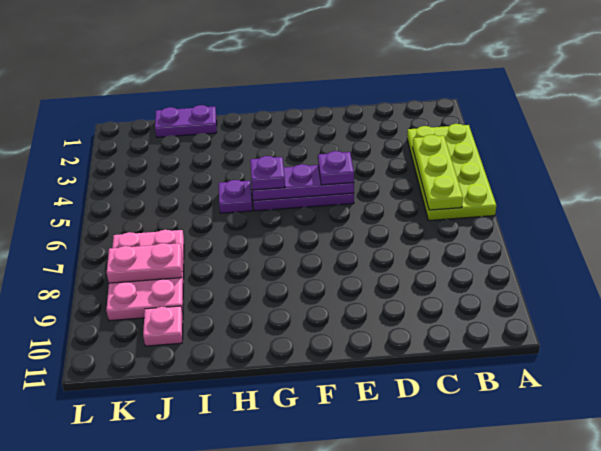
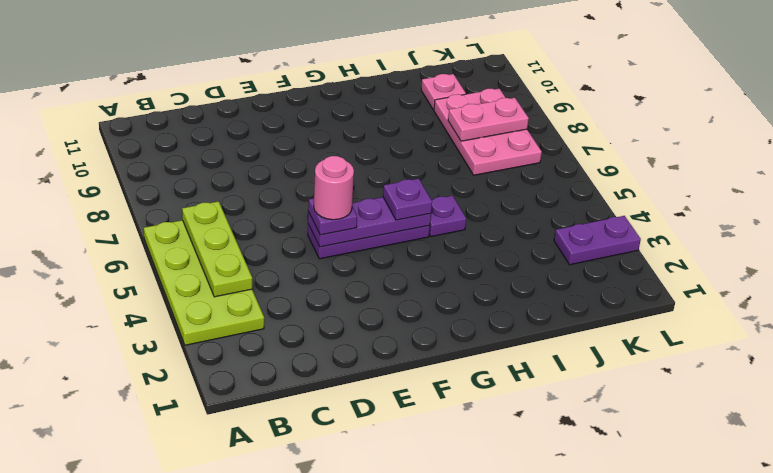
none -> pink 1x1 round brick [314,156,354,220]
purple 1x2 plate [155,105,217,137] -> purple 1x2 plate moved to [554,216,641,265]

